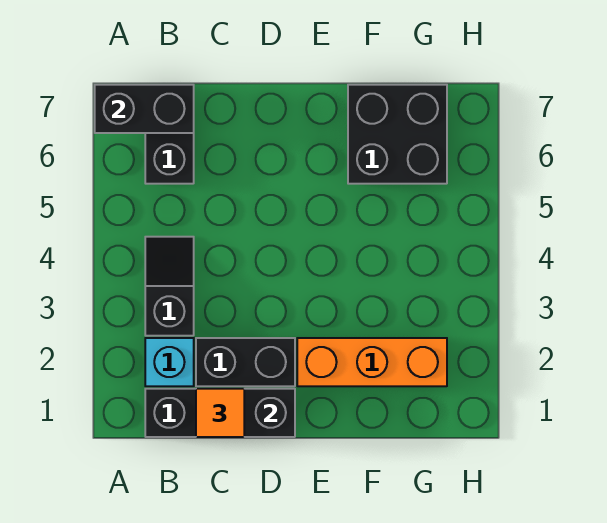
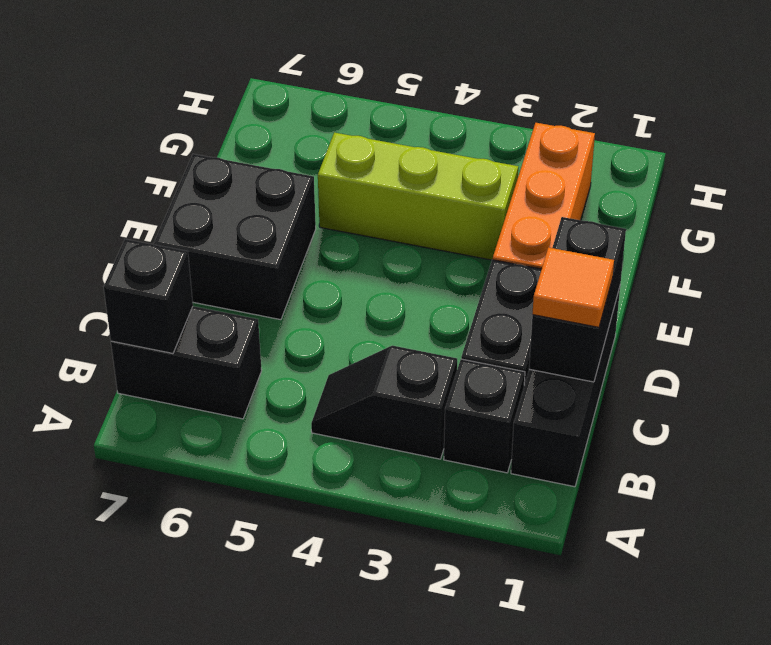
black 1x2 brick [95,85,194,133] -> black 1x1 brick [104,239,193,354]
cyan 1x1 brick [145,338,194,386] -> black 1x1 brick [444,359,525,473]
none -> lime 1x3 brick [318,132,518,260]
black 2x2 brick [348,85,447,184] -> black 2x2 brick moved to [154,154,316,320]

